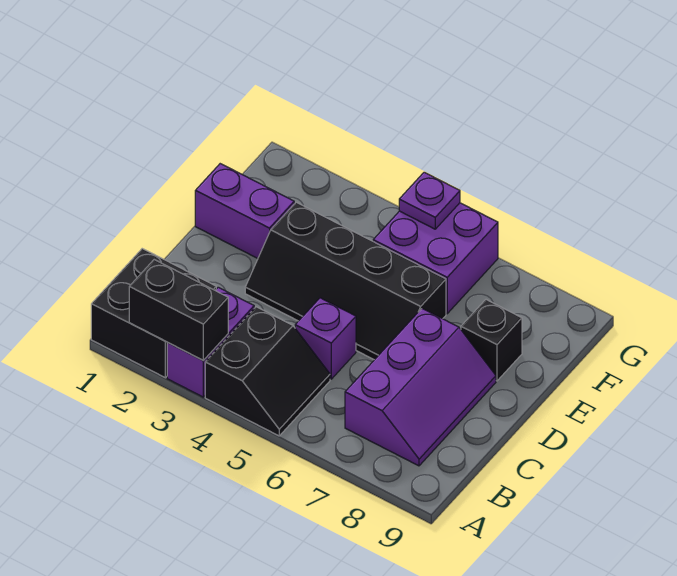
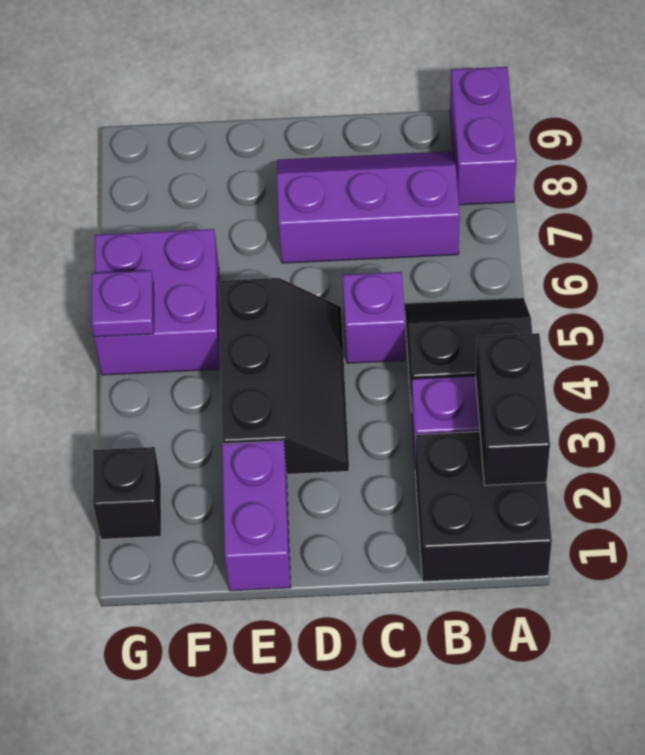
none -> purple 1x2 brick [450,67,516,205]
black 2x4 slope [245,202,446,360] -> black 2x3 slope [219,278,349,474]
black 1x1 brick [461,300,522,381] -> black 1x1 brick moved to [93,447,161,539]

